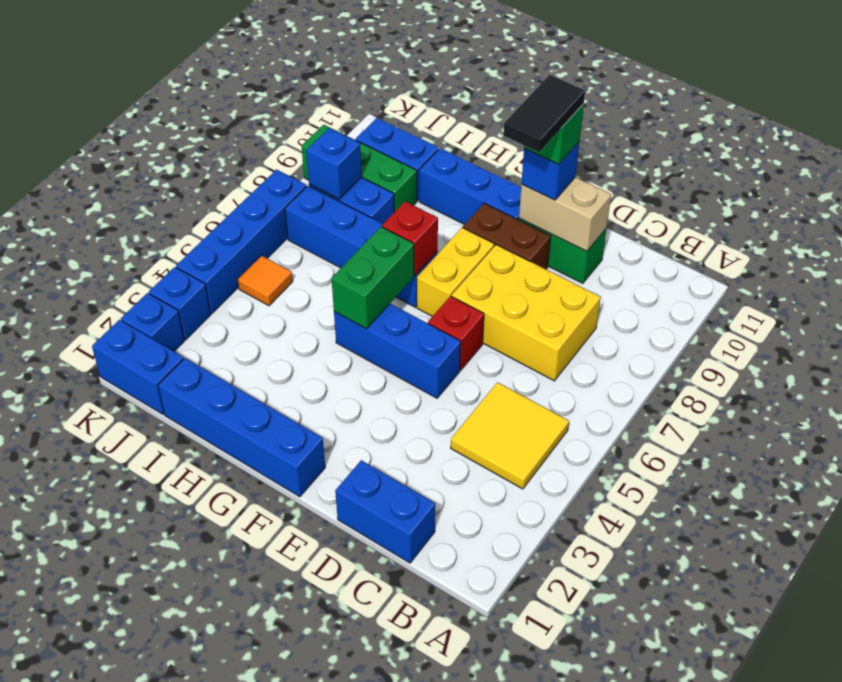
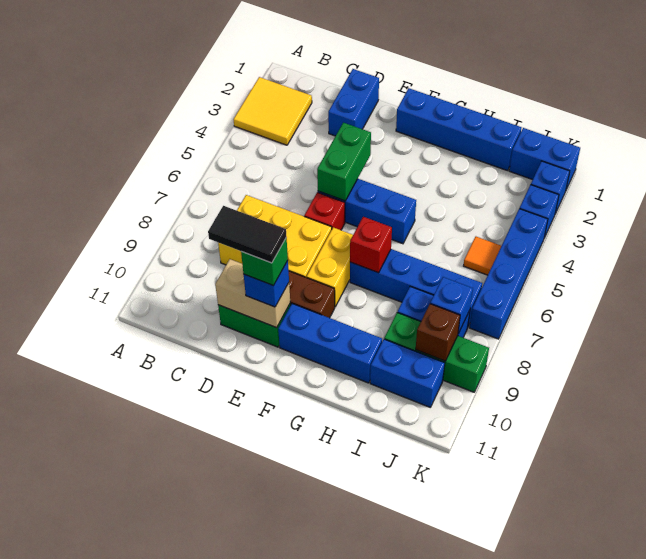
yellow 2x2 tile [451,382,569,489] -> yellow 2x2 tile moved to [234,77,312,145]
blue 1x2 brick [335,460,435,563] -> blue 1x2 brick turned to [328,69,379,136]
black 1x2 tile [503,75,585,152] -> black 1x2 tile turned to [208,206,286,263]
green 1x2 brick [332,227,414,329] -> green 1x2 brick moved to [317,123,371,201]
none -> brown 1x1 brick [416,304,460,361]

